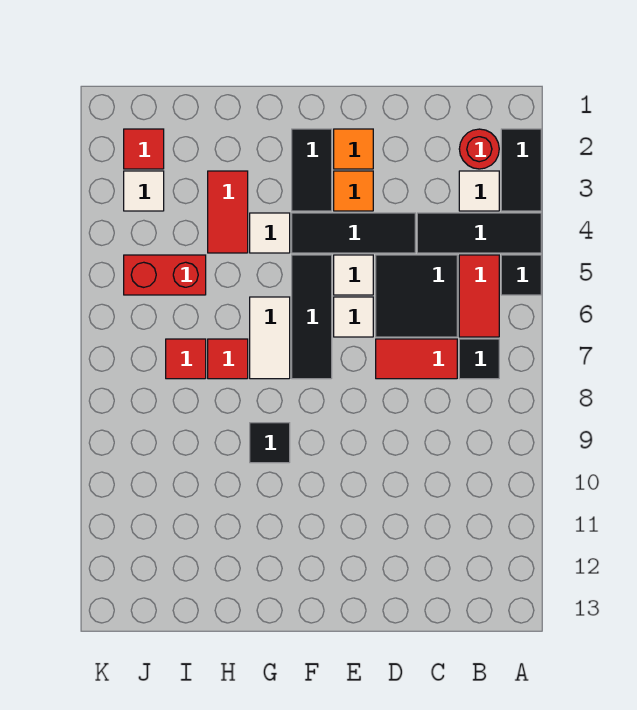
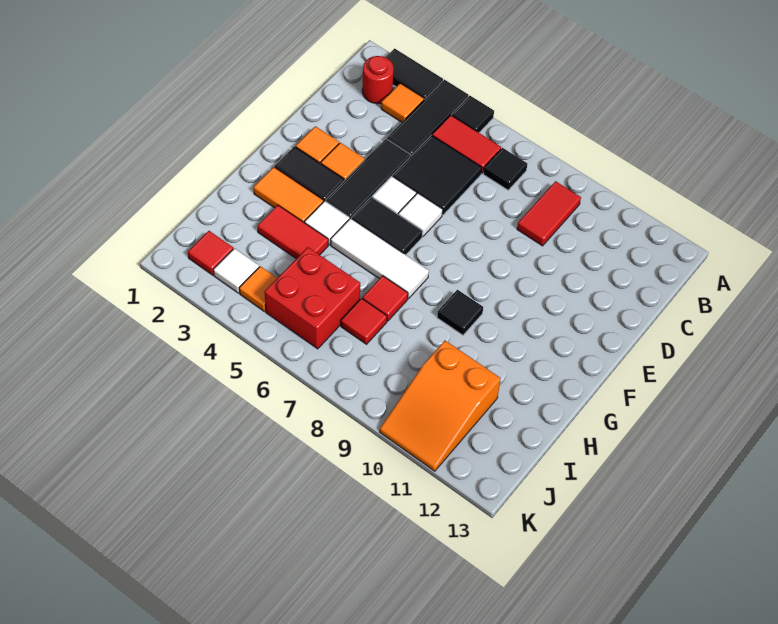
white 1x1 tile [459,171,499,211] -> orange 1x1 tile [381,83,424,122]
red 1x2 tile [376,339,457,379] -> red 1x2 tile moved to [517,181,581,246]
black 1x3 tile [292,255,332,379] -> black 1x2 tile [352,197,423,255]
none -> orange 1x2 tile [254,167,323,223]
white 1x2 tile [250,297,290,379] -> white 1x3 tile [331,218,429,298]
red 1x2 brick [124,255,206,295] -> red 2x2 brick [265,247,360,349]
none -> orange 2x3 slope [380,341,501,471]
none -> orange 1x1 tile [239,266,277,311]

